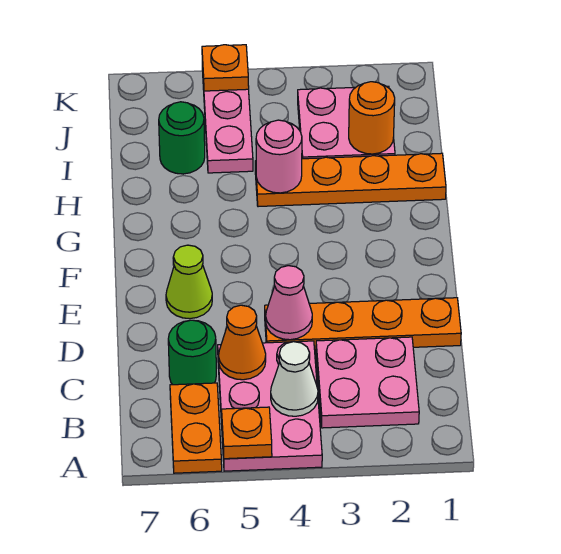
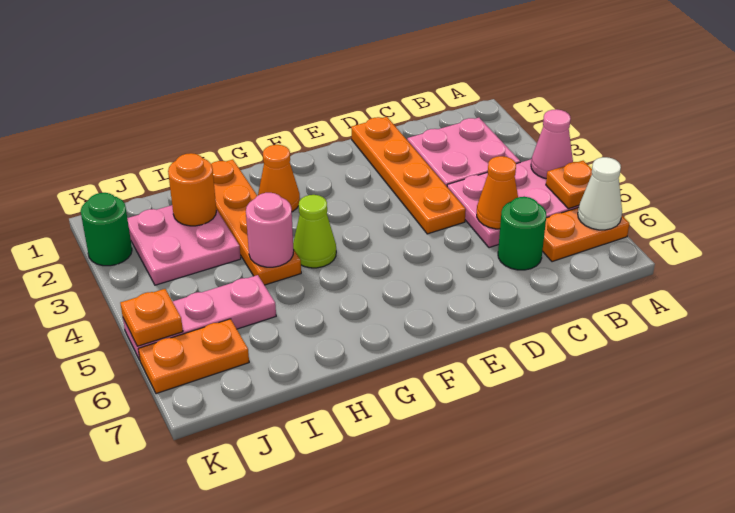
white 1x1 cone [271,342,318,416] -> white 1x1 cone moved to [578,157,622,230]
pink 1x1 cone [266,266,312,340] -> pink 1x1 cone moved to [531,109,573,179]
lime 1x1 cone [166,245,212,319] -> lime 1x1 cone moved to [293,195,336,268]
none -> orange 1x1 cone [258,145,300,212]
green 1x1 round brick [159,102,205,174] -> green 1x1 round brick moved to [81,193,132,266]
none -> orange 1x2 plate [138,319,249,394]

